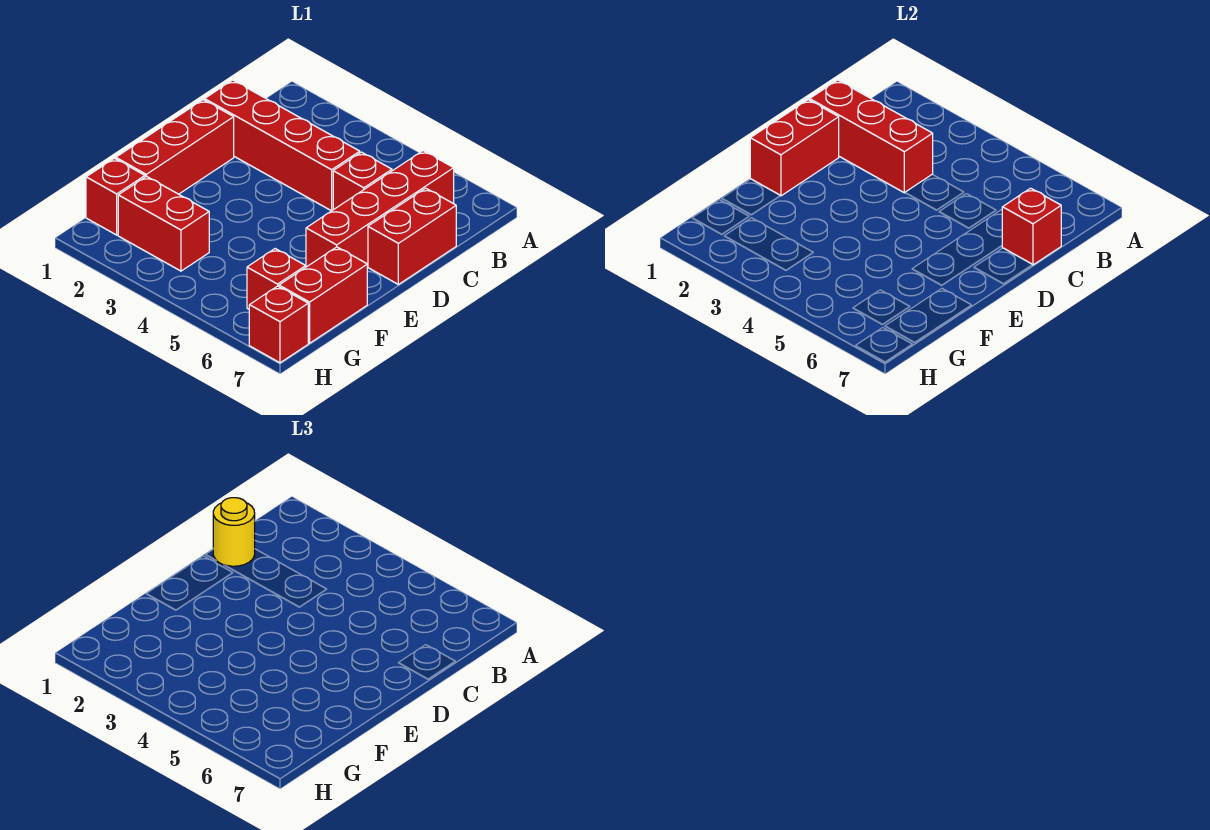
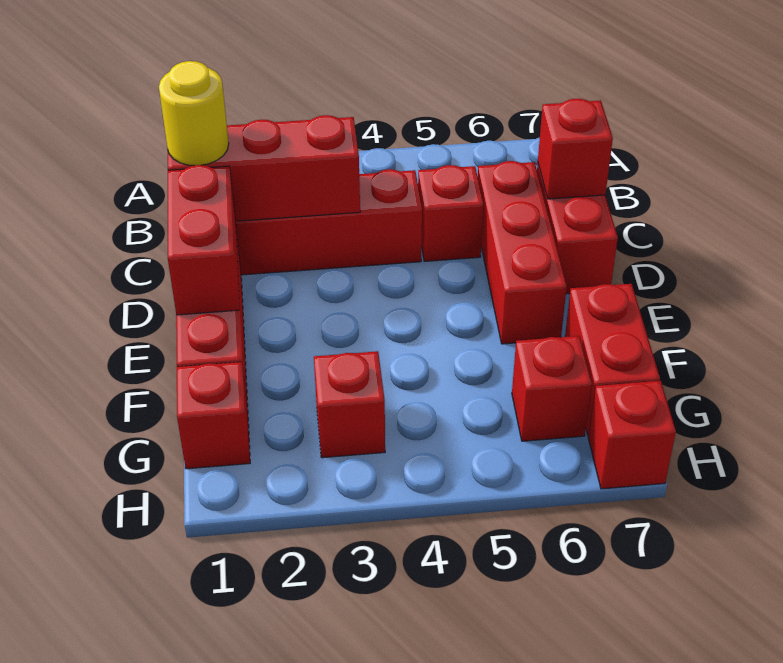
red 1x4 brick [306,151,454,267] -> red 1x3 brick [478,161,567,344]
red 1x2 brick [118,176,209,271] -> red 1x1 brick [314,351,385,458]

